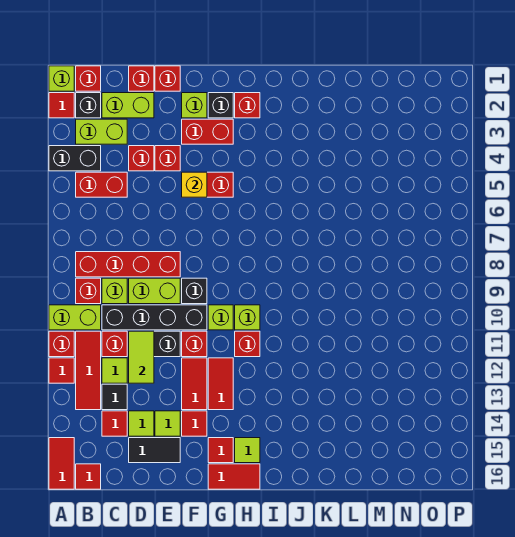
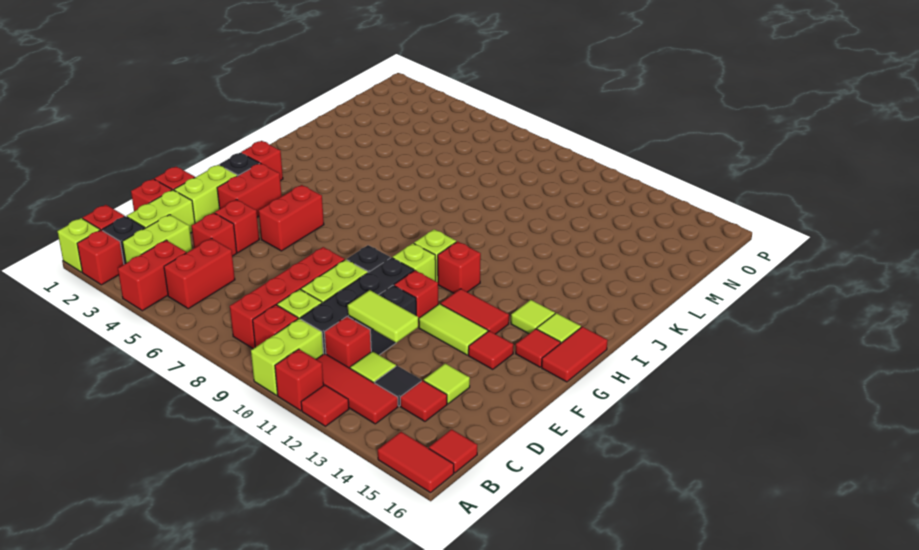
red 1x1 tile [49,93,74,118] -> red 1x1 brick [77,230,124,285]
black 1x2 brick [49,146,101,171] -> red 1x2 brick [118,240,186,311]
black 1x2 tile [129,438,180,463] -> none
lime 1x1 tile [155,411,180,436] -> lime 1x1 tile moved to [511,300,555,334]
lime 1x1 brick [182,93,207,118] -> lime 1x2 brick [174,165,237,223]
yellow 1x1 brick [182,172,207,197] -> none
red 1x2 tile [182,358,207,410] -> lime 1x2 tile [419,304,488,355]

